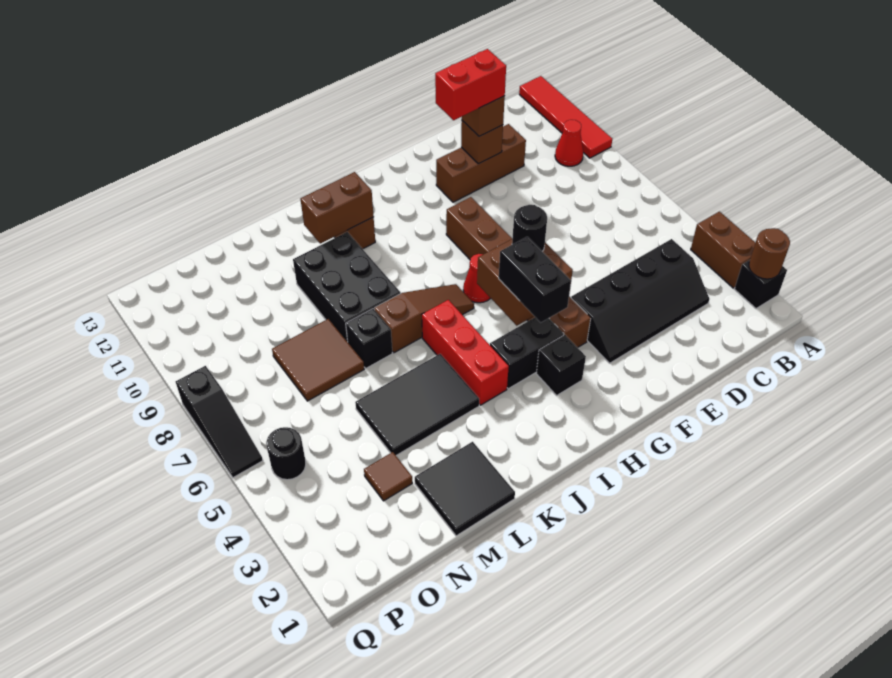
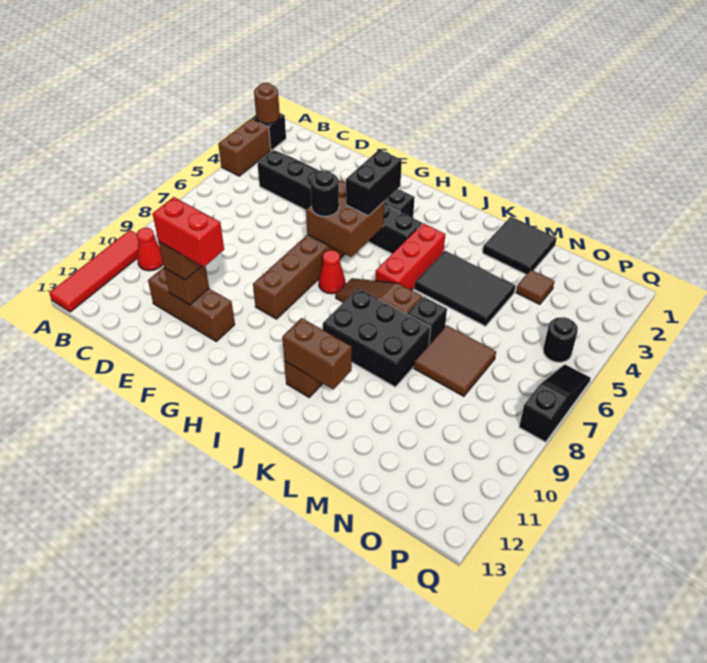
black 2x3 brick [293,232,401,342] -> black 2x3 brick turned to [323,288,431,387]

